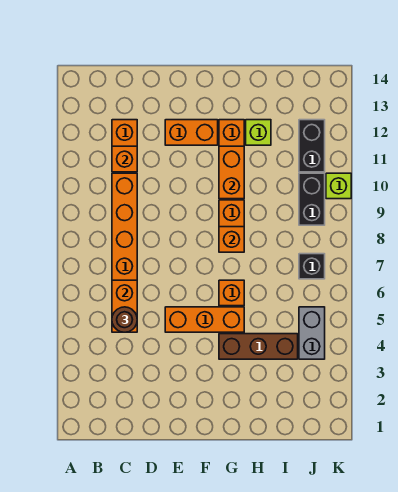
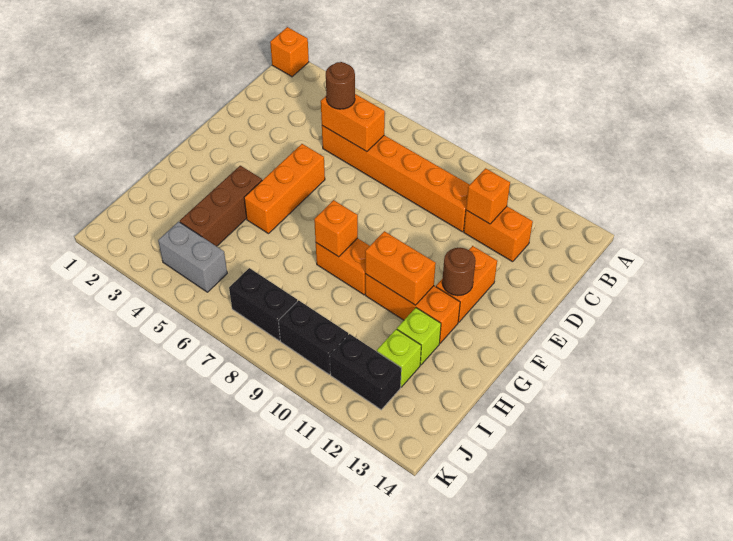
none -> brown 1x1 round brick [442,248,476,296]
orange 1x1 brick [219,280,244,306] -> orange 1x1 brick moved to [270,27,309,77]
black 1x1 brick [299,254,325,279] -> black 1x2 brick [229,268,297,341]
lime 1x1 brick [326,173,351,199] -> lime 1x1 brick moved to [377,329,421,387]

